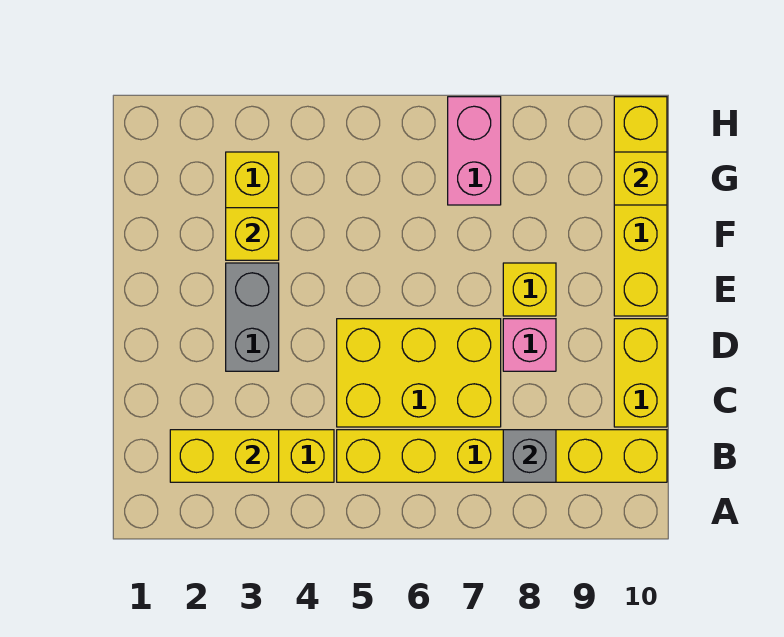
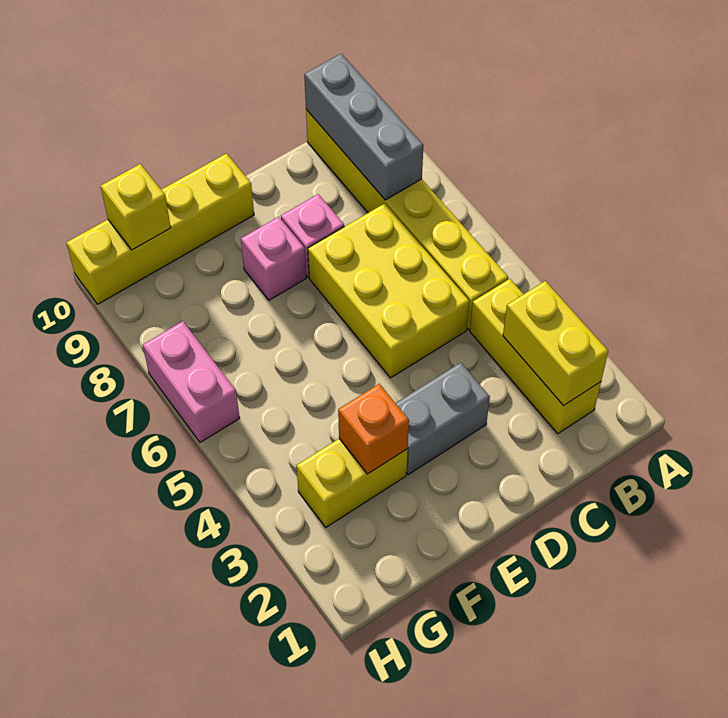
grey 1x1 brick [503,430,556,482] -> grey 1x3 brick [304,54,423,200]
yellow 1x2 brick [614,319,667,427] -> none
yellow 1x1 brick [503,263,556,316] -> pink 1x1 brick [241,217,306,300]
yellow 1x1 brick [226,208,279,260] -> orange 1x1 brick [338,384,409,474]
pink 1x2 brick [448,97,501,205] -> pink 1x2 brick turned to [143,321,240,442]

